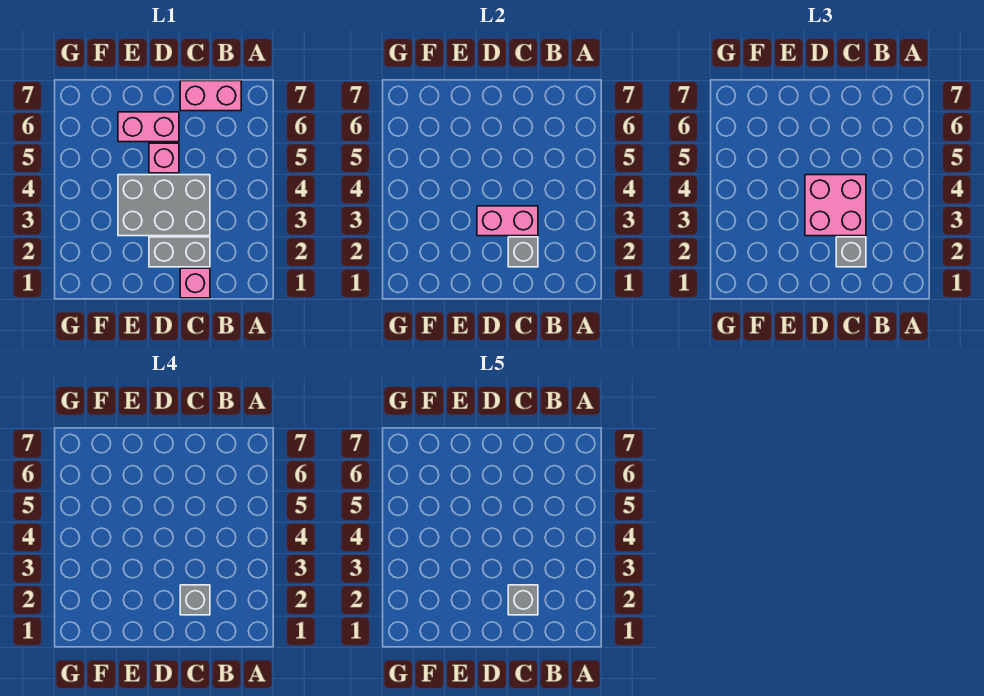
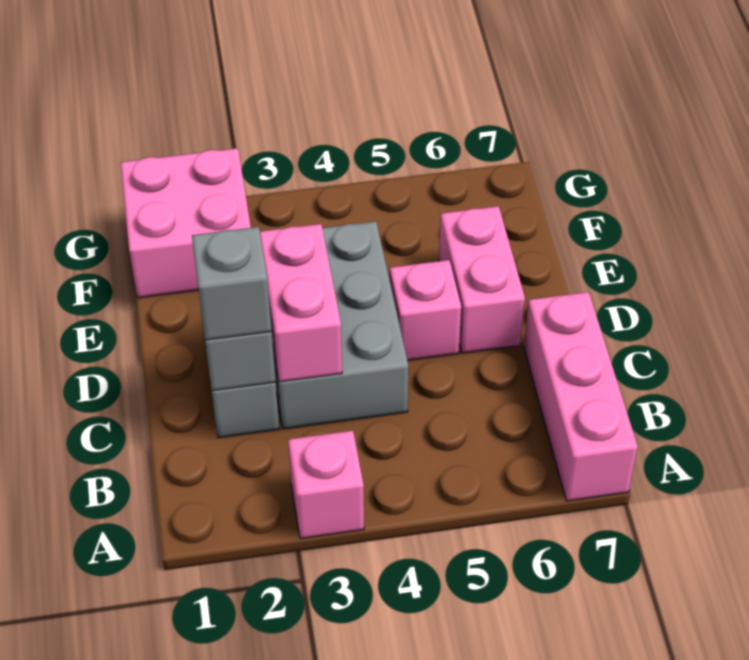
pink 1x2 brick [180,81,241,111] -> pink 1x3 brick [524,292,638,501]
pink 1x1 brick [180,268,210,298] -> pink 1x1 brick moved to [288,431,364,539]
grey 1x1 brick [180,585,210,615] -> none
grey 1x1 brick [508,585,538,615] -> none
pink 2x2 brick [805,175,866,236] -> pink 2x2 brick moved to [120,148,251,298]

